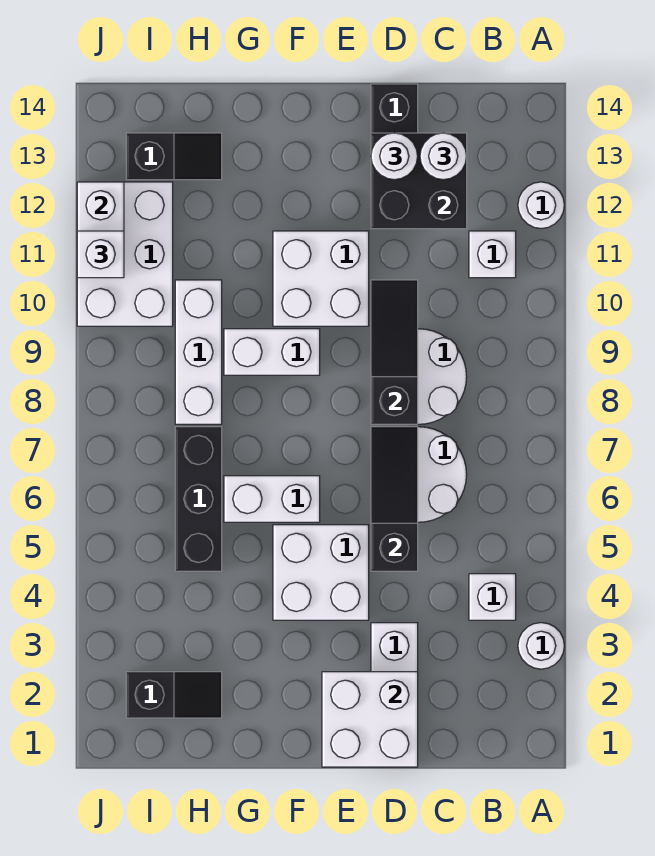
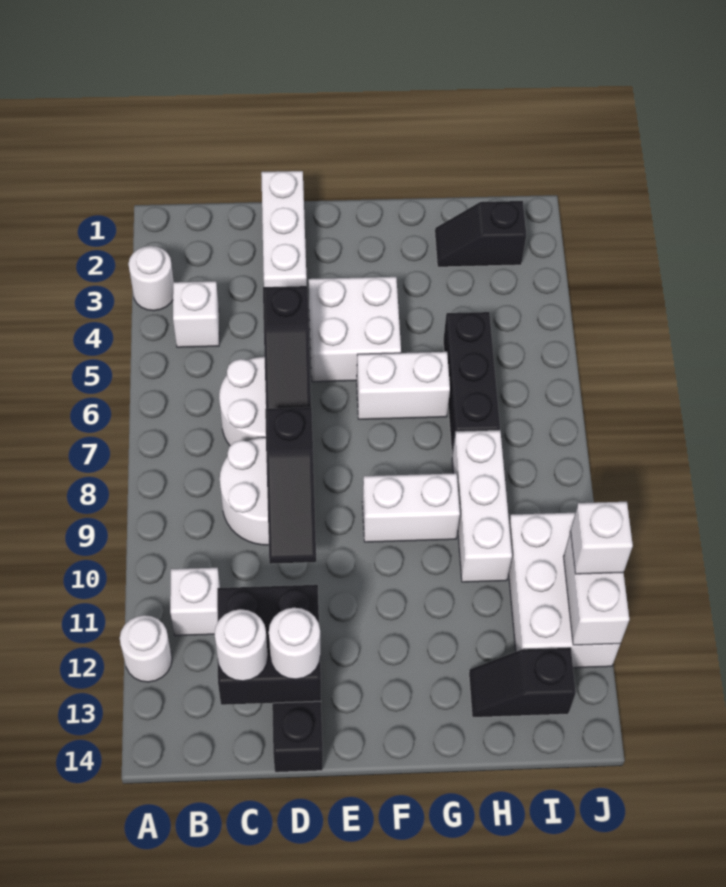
white 2x2 brick [322,672,418,767] -> none
white 2x2 brick [273,231,369,326] -> none

